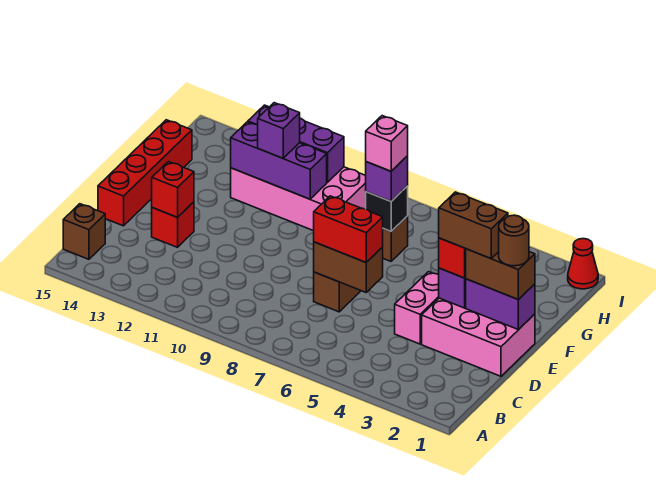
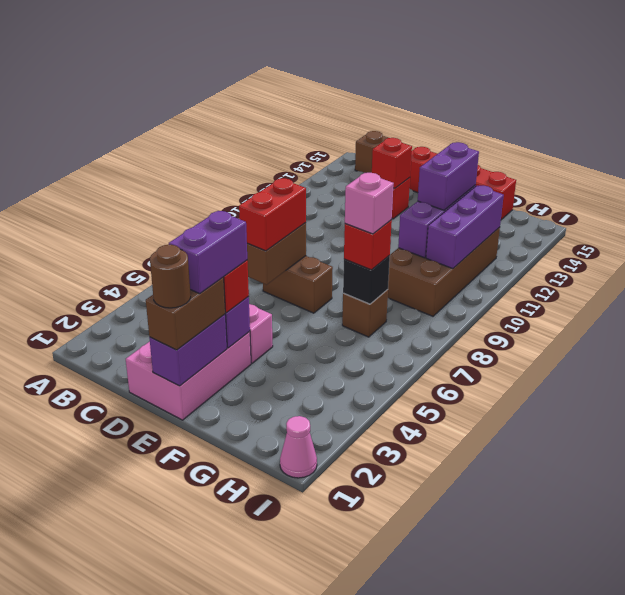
brown 1x2 brick [439,192,508,258] -> purple 1x2 brick [169,211,247,294]
purple 1x1 brick [366,156,408,201] -> red 1x1 brick [344,220,392,270]
pink 2x4 brick [231,167,366,231] -> brown 2x4 brick [388,227,500,316]
purple 1x1 brick [258,103,300,158] -> purple 1x2 brick [418,142,479,210]
red 1x1 cone [568,239,598,289] -> pink 1x1 cone [280,416,317,478]

